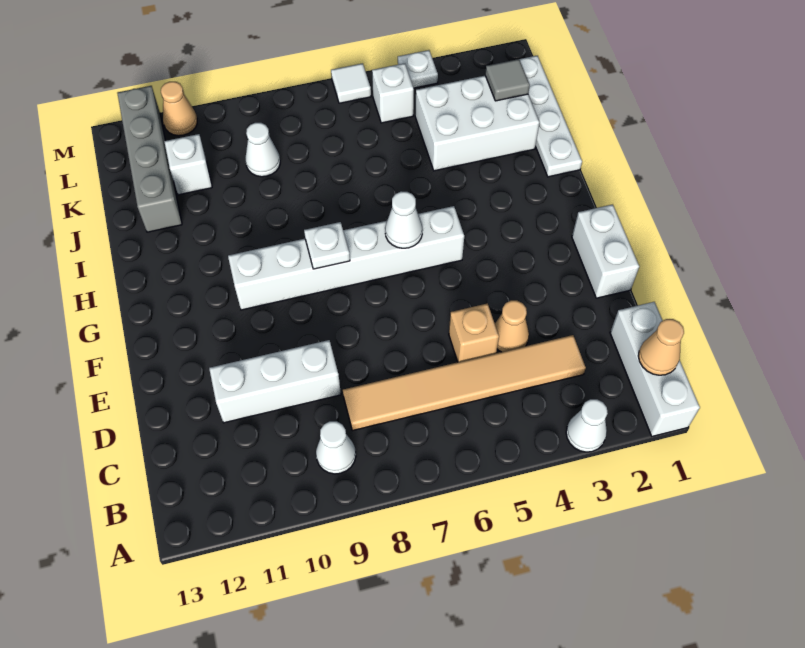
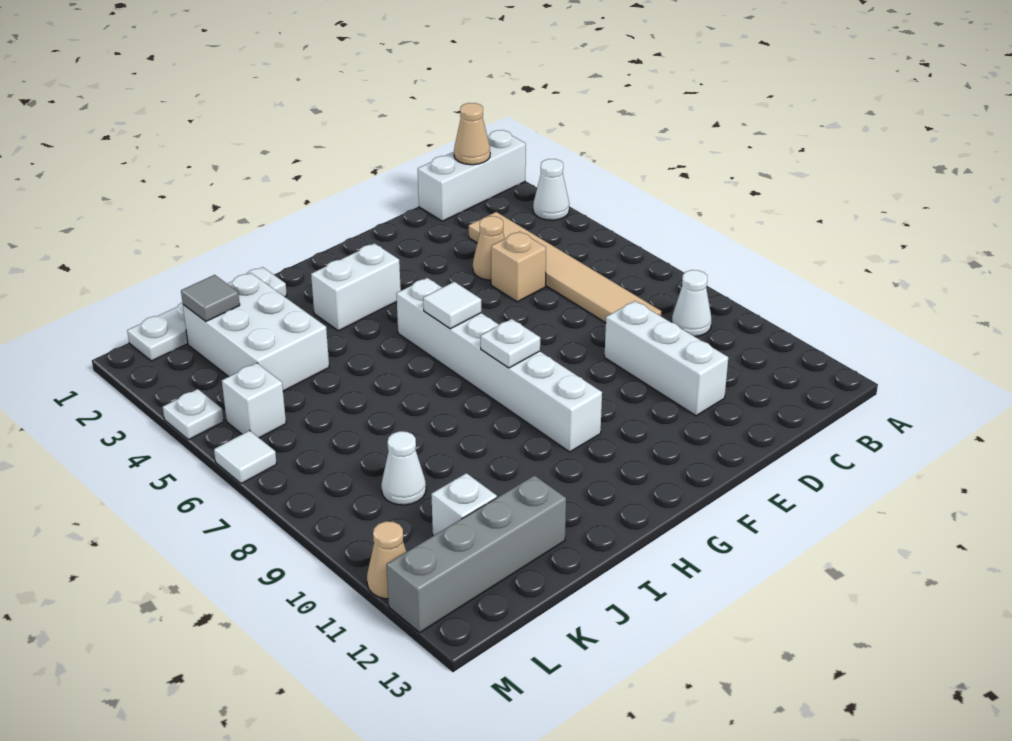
white 1x2 brick [572,204,639,298] -> white 1x2 brick moved to [311,243,401,331]
white 1x1 cone [385,191,423,248] -> white 1x1 tile [423,282,481,329]

